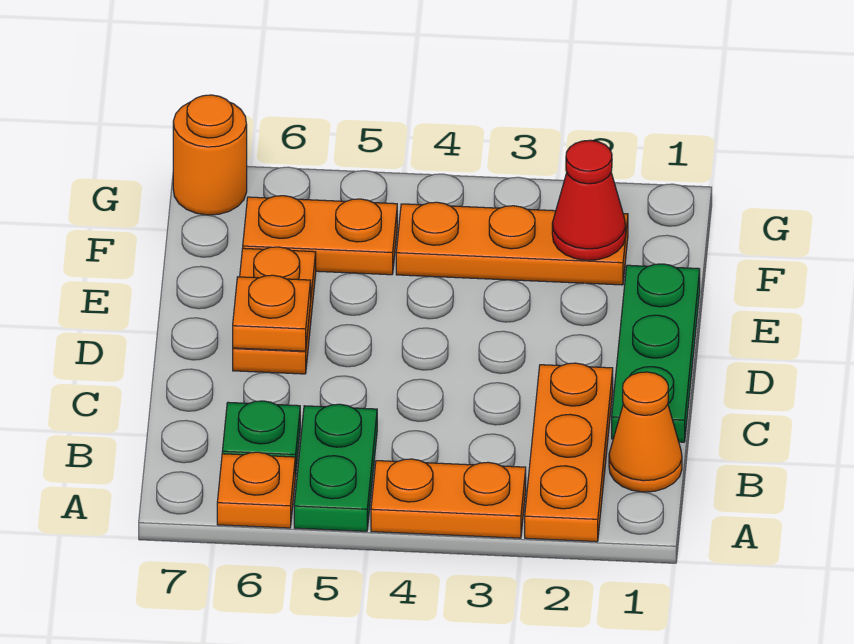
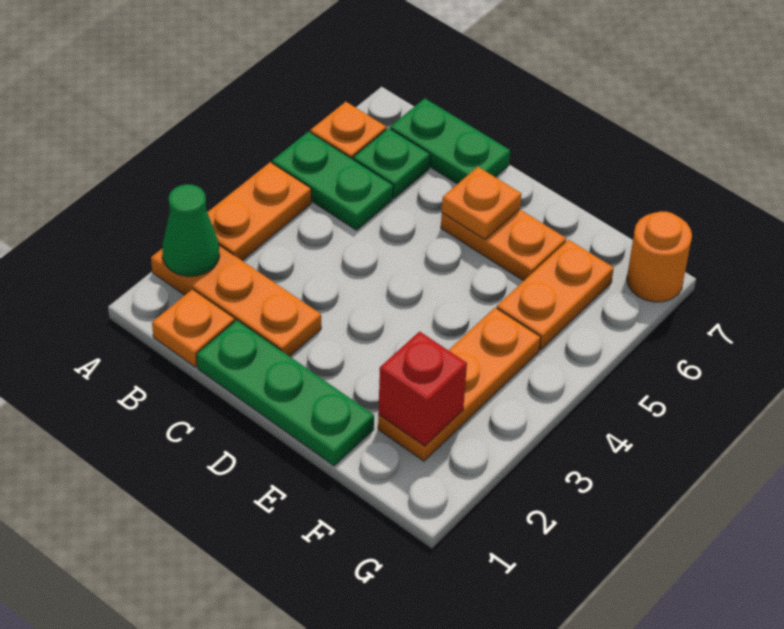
none -> green 1x1 cone [162,184,220,276]
orange 1x1 cone [609,372,682,492] -> orange 1x1 plate [152,289,235,367]
none -> green 1x2 plate [390,98,510,184]
red 1x1 cone [552,140,626,260] -> red 1x1 brick [378,331,467,446]

